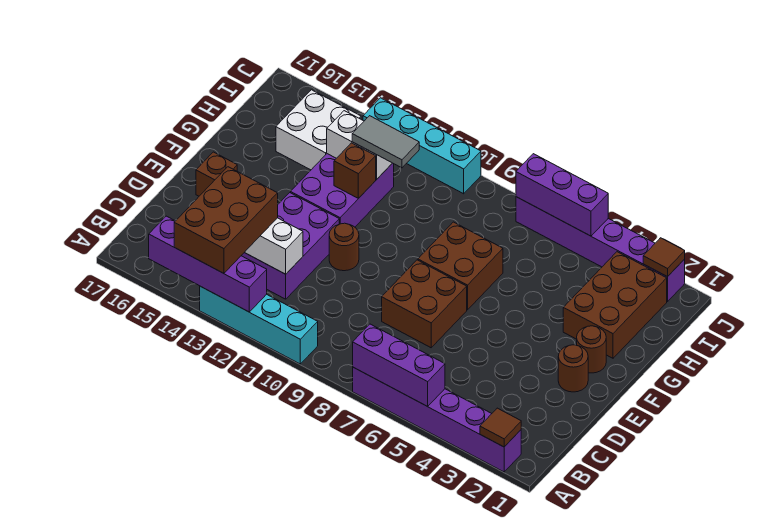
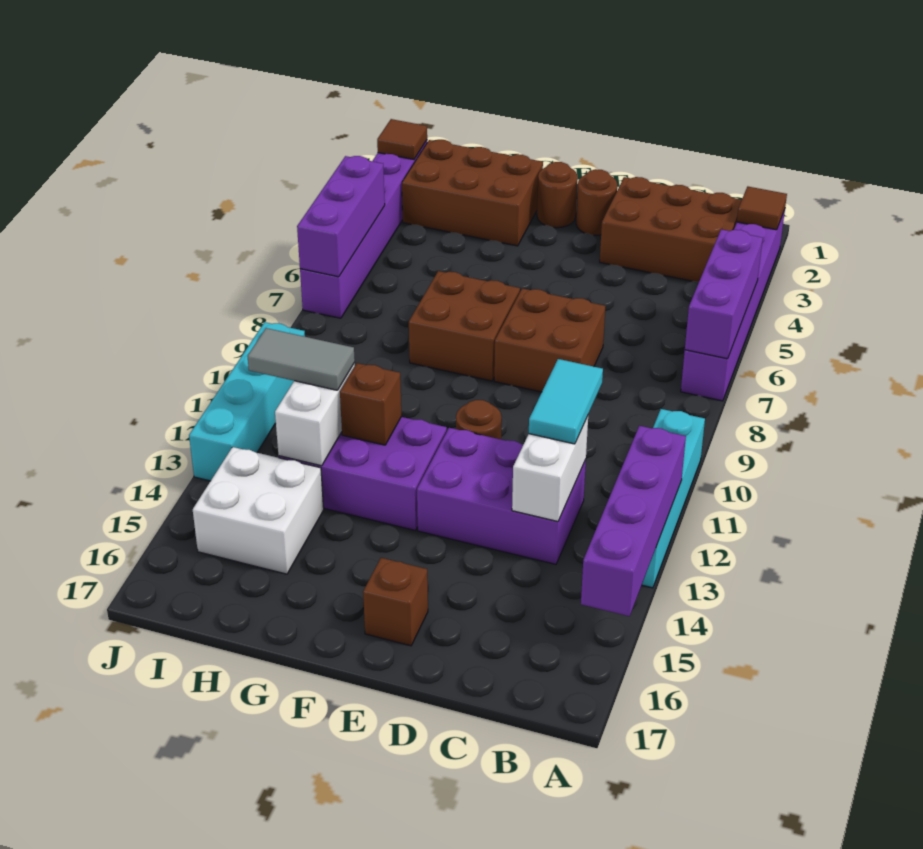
brown 2x3 brick [174,167,278,273] -> brown 2x3 brick moved to [600,177,742,282]
none -> cyan 1x2 tile [529,359,603,444]
grey 1x2 tile [352,116,419,168] -> grey 1x2 tile turned to [248,328,355,390]

